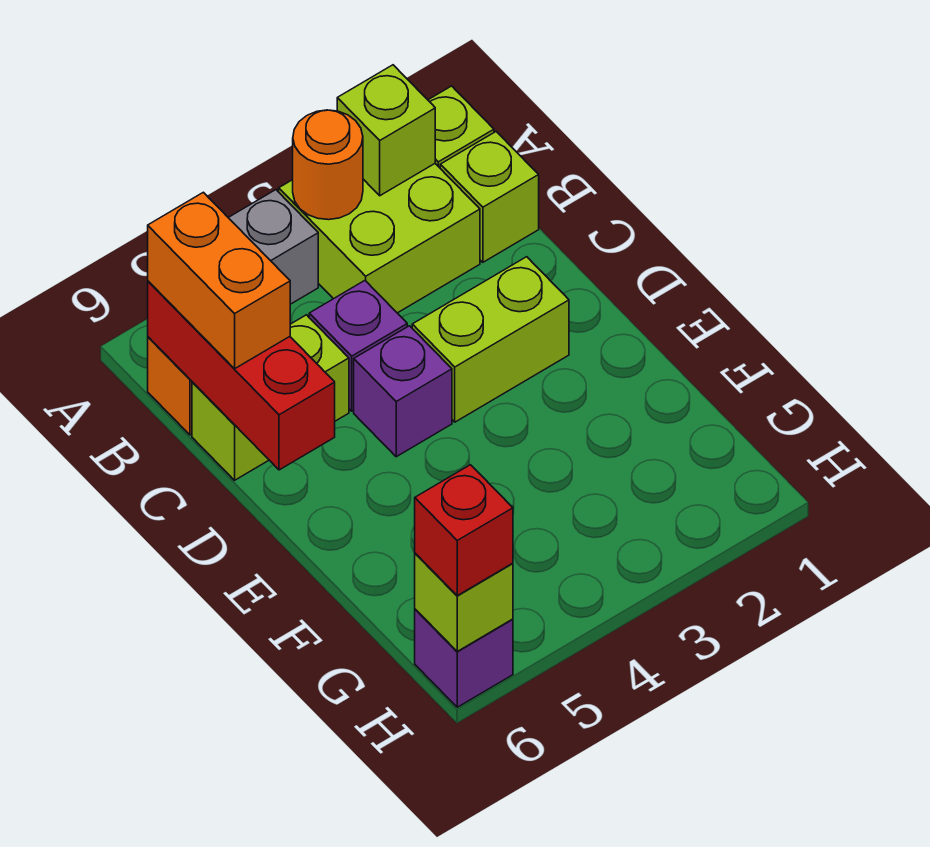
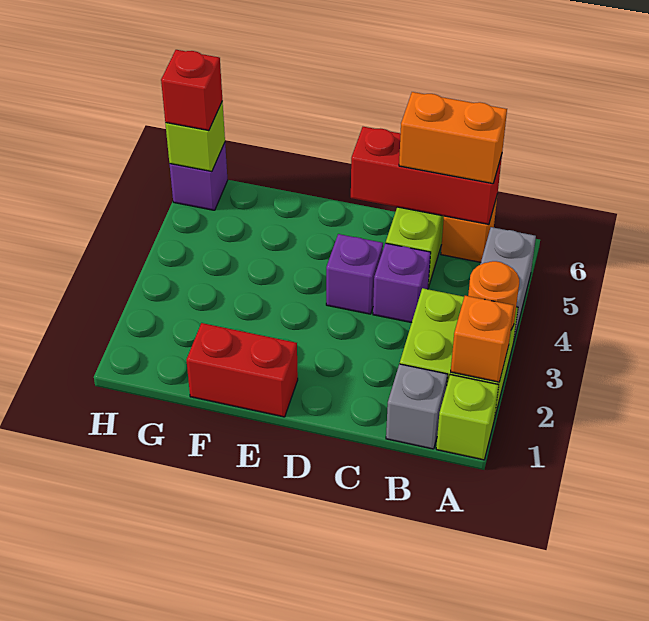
lime 1x1 brick [337,65,435,196] -> orange 1x1 brick [451,296,514,382]
lime 1x1 brick [440,132,539,262] -> grey 1x1 brick [386,364,447,449]
lime 1x2 brick [412,257,569,422] -> none
none -> red 1x2 brick [186,323,298,417]

